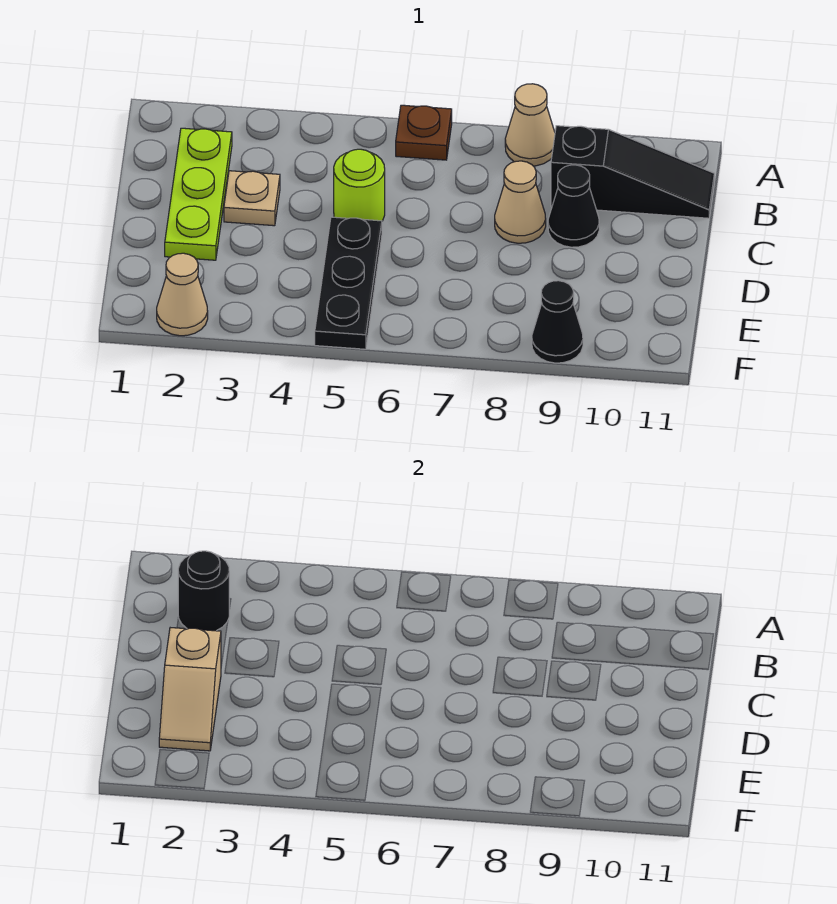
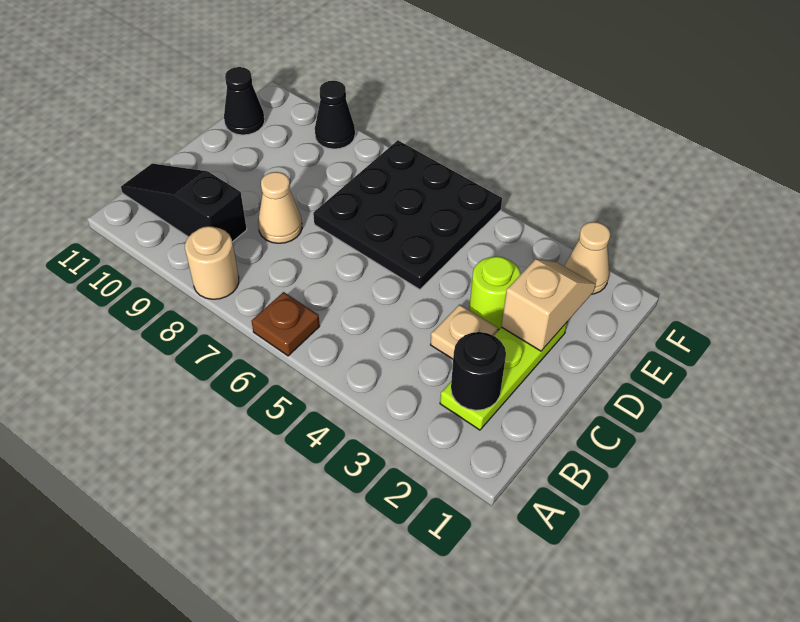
tan 1x1 cone [505,84,555,166] -> tan 1x1 round brick [185,226,239,299]
lime 1x1 round brick [334,149,385,221] -> lime 1x1 round brick moved to [469,256,521,330]
black 1x1 cone [548,165,599,247] -> black 1x1 cone moved to [224,67,265,135]
black 1x3 plate [315,217,382,349] -> black 3x3 plate [313,140,502,290]

